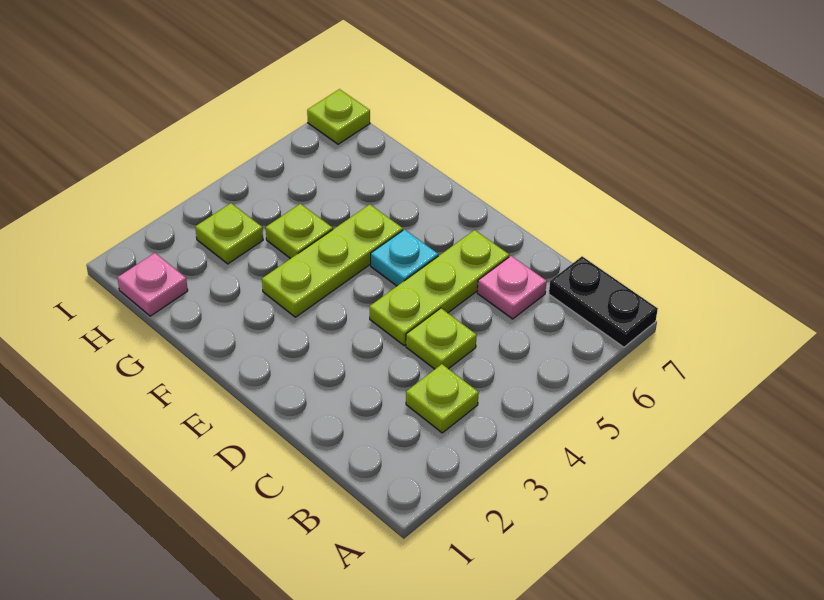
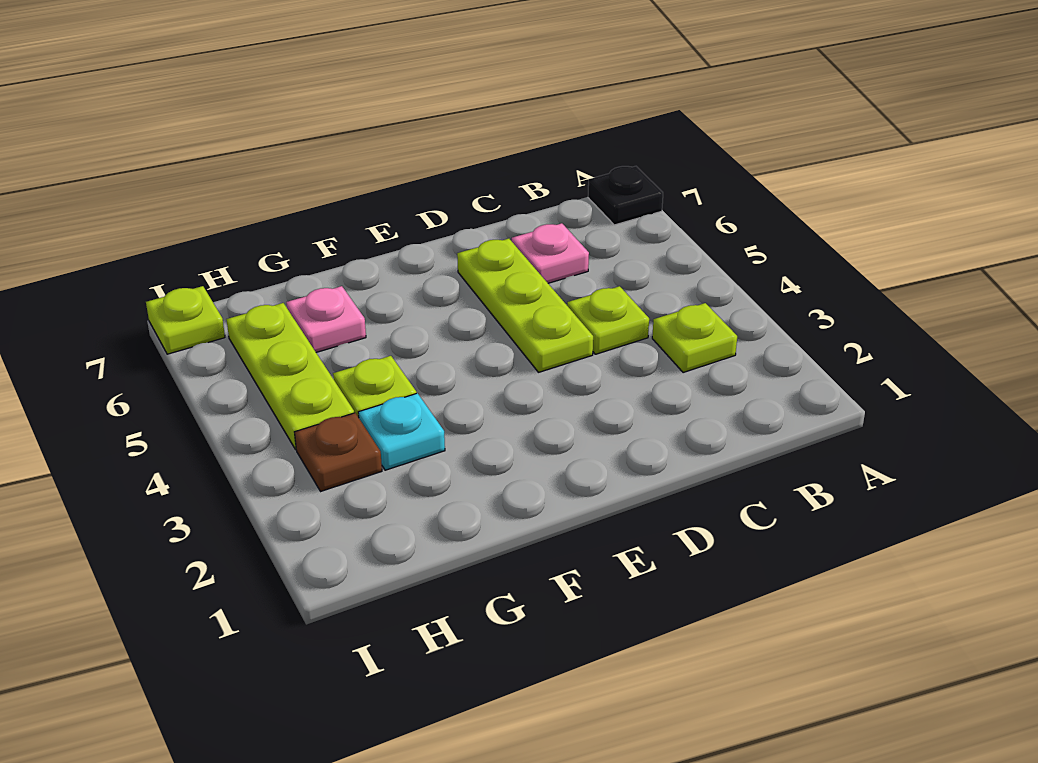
black 1x2 plate [549,256,658,347] -> black 1x1 plate [588,166,663,225]
cyan 1x1 plate [371,229,438,286] -> cyan 1x1 plate moved to [358,393,445,470]
lime 1x3 plate [262,204,403,317] -> lime 1x3 plate moved to [226,303,354,450]
pink 1x1 plate [117,253,188,316] -> pink 1x1 plate moved to [286,286,366,352]
lime 1x1 plate [195,203,263,264] -> brown 1x1 plate [295,413,382,491]

